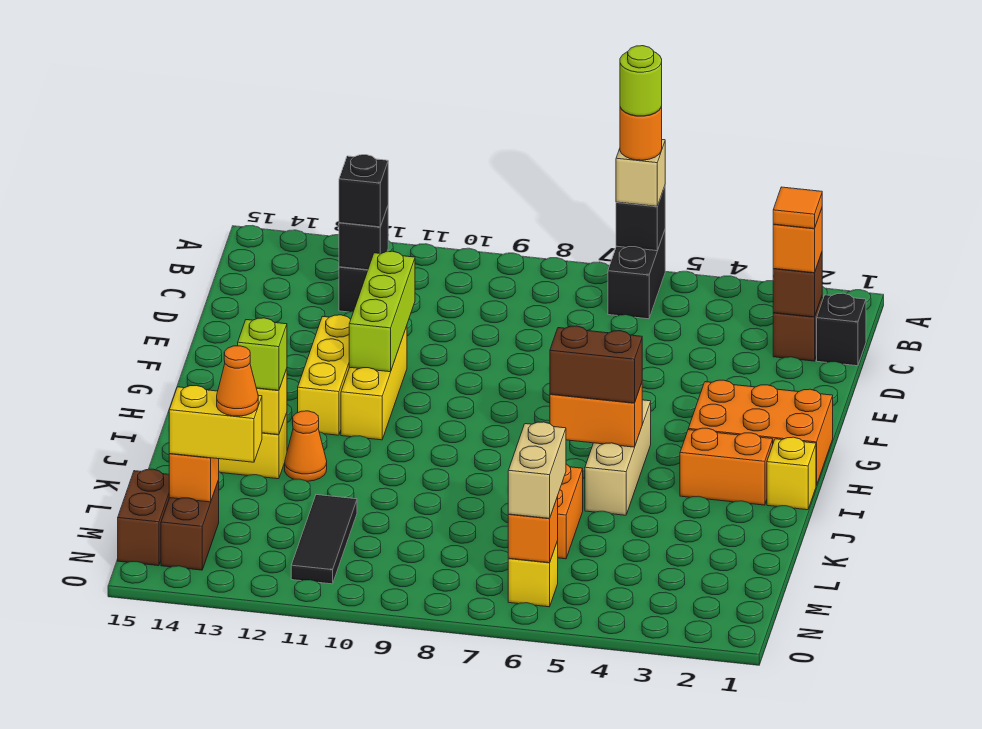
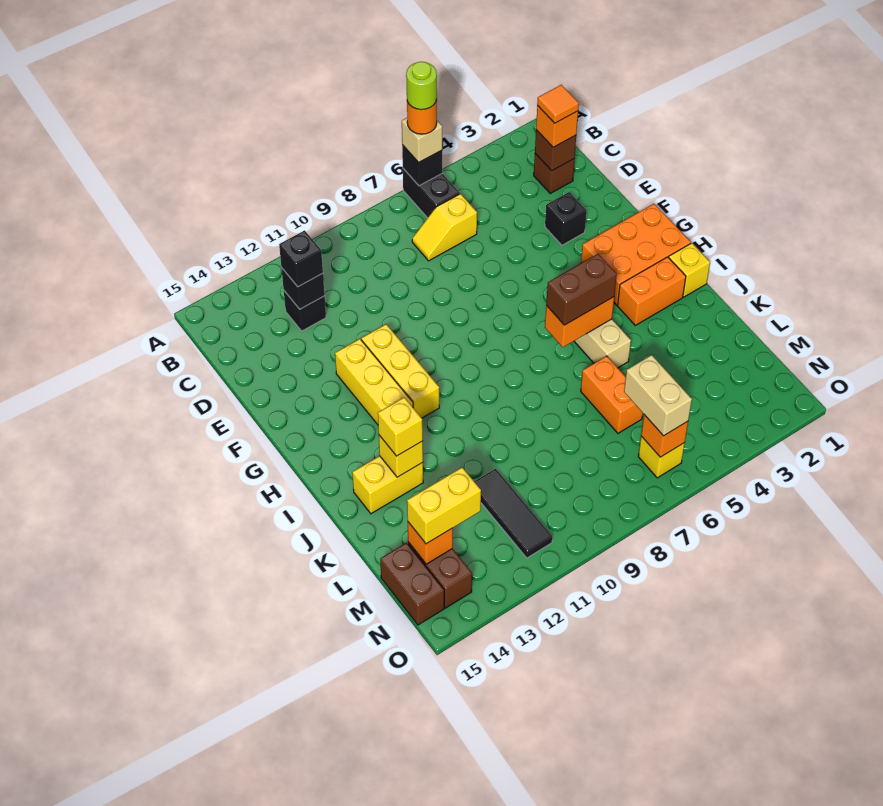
black 1x1 brick [817,293,866,366] -> black 1x1 brick moved to [545,192,586,245]
none -> yellow 1x2 slope [412,194,477,261]
lime 1x3 brick [349,251,415,372] -> none
orange 1x1 cone [285,411,327,481] -> none
lime 1x1 brick [238,318,287,390] -> yellow 1x1 brick [378,398,423,456]
orange 1x1 cone [217,346,258,416] -> none

